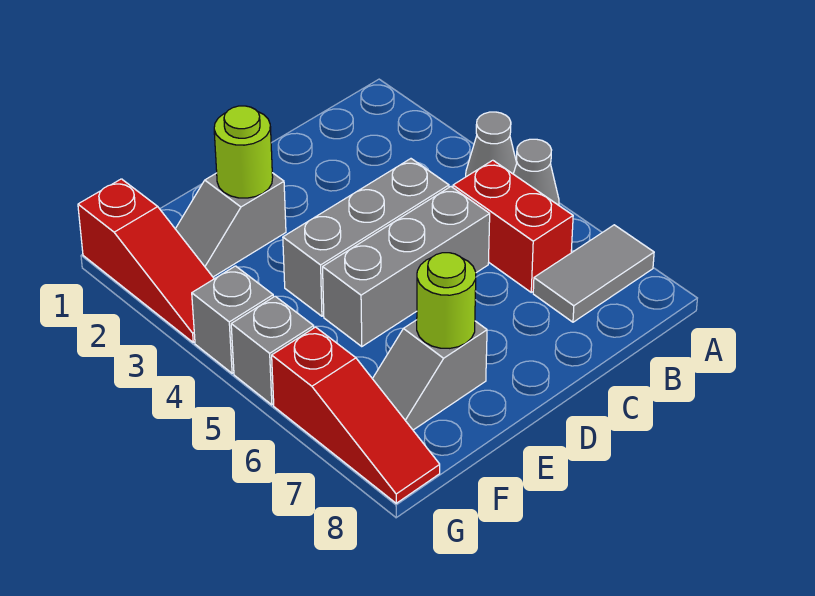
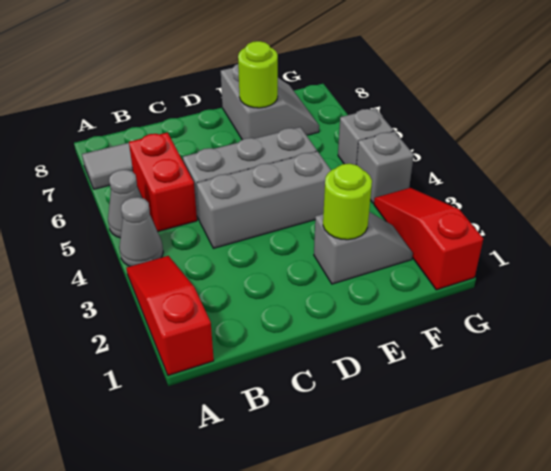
grey 1x2 slope [372,320,487,430] -> grey 2x2 slope [221,64,319,140]
red 1x3 slope [272,327,440,503] -> red 1x3 slope moved to [126,256,214,376]

